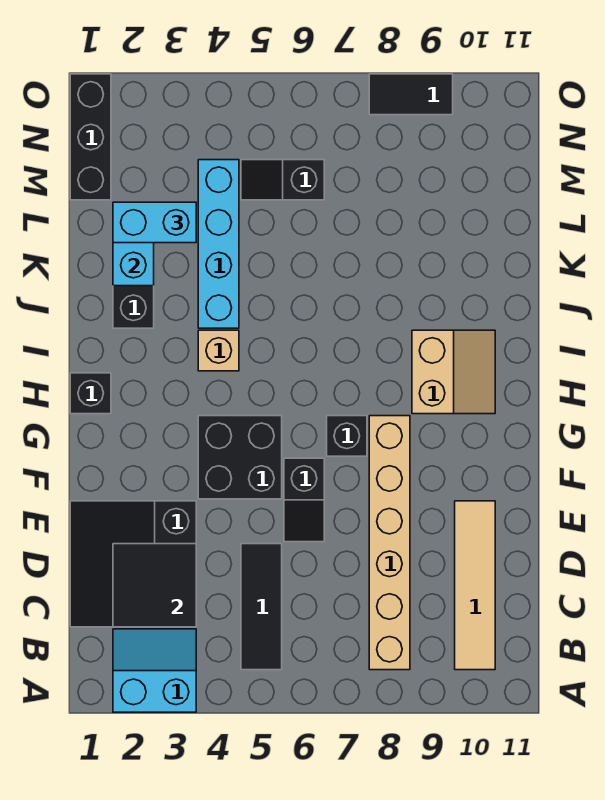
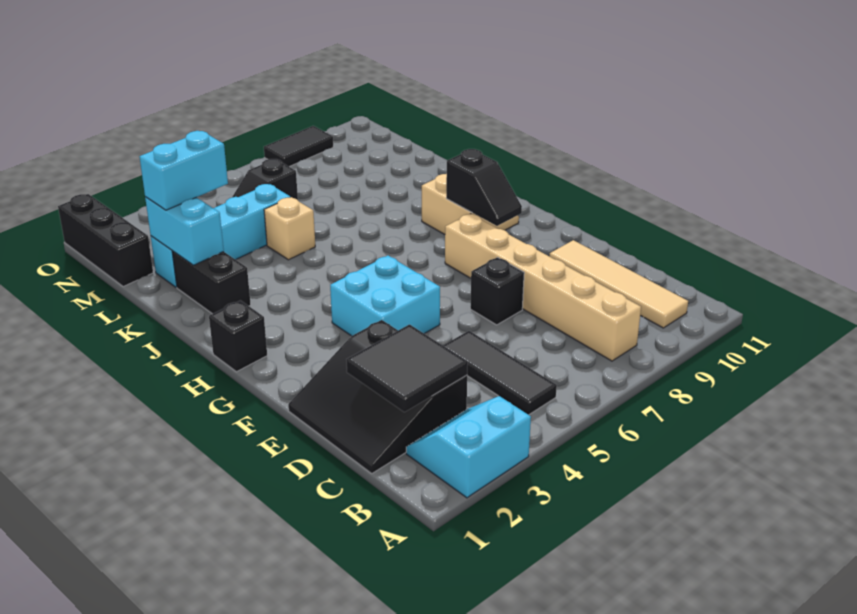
black 1x2 slope [284,458,324,542] -> black 1x2 slope moved to [446,149,522,226]
black 2x2 brick [198,416,282,499] -> cyan 2x2 brick [330,256,440,336]
black 1x1 brick [327,416,367,456] -> black 1x1 brick moved to [470,257,524,325]
tan 1x1 brick [198,330,239,371] -> tan 1x1 brick moved to [264,197,315,260]
cyan 1x4 brick [198,160,239,328] -> cyan 1x4 brick turned to [151,184,290,287]

